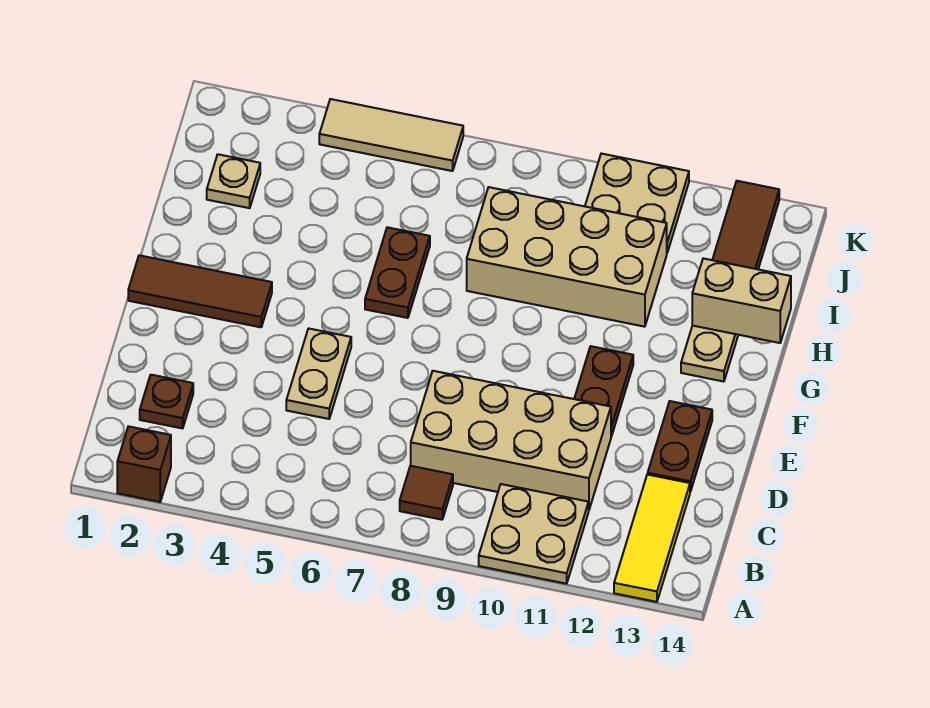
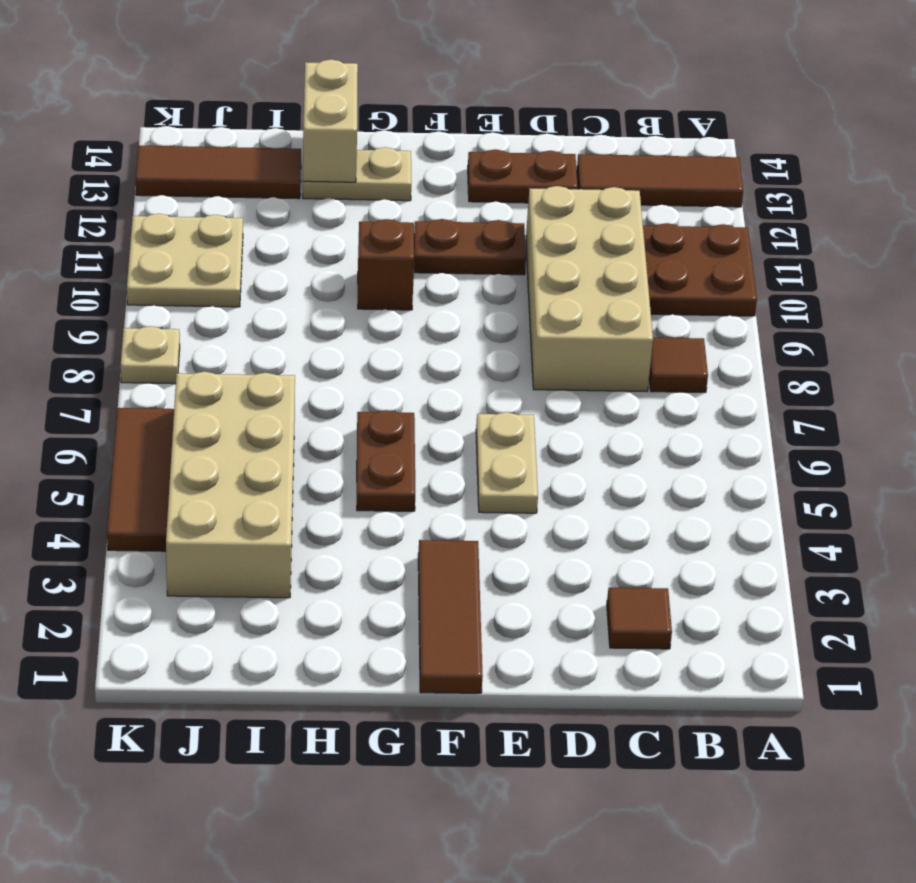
brown 1x1 brick [117,426,171,502] -> brown 1x1 brick moved to [358,219,414,310]
tan 2x2 plate [479,484,589,584] -> brown 2x2 plate [643,223,757,316]
yellow 1x3 tile [614,474,690,602] -> brown 1x3 tile [577,154,743,207]
brown 1x1 plate [140,375,193,428] -> brown 1x1 tile [607,588,672,649]
tan 1x2 plate [286,328,351,419] -> tan 1x2 plate turned to [476,412,538,513]
brown 1x2 plate [365,227,430,318] -> brown 1x2 plate turned to [357,410,415,511]
tan 2x4 brick [467,187,667,327] -> tan 2x4 brick moved to [166,372,295,598]
tan 1x1 plate [207,154,260,208] -> tan 1x1 plate moved to [121,326,180,384]
tan 1x3 tile [319,99,463,171] -> brown 1x3 tile [107,408,174,551]

